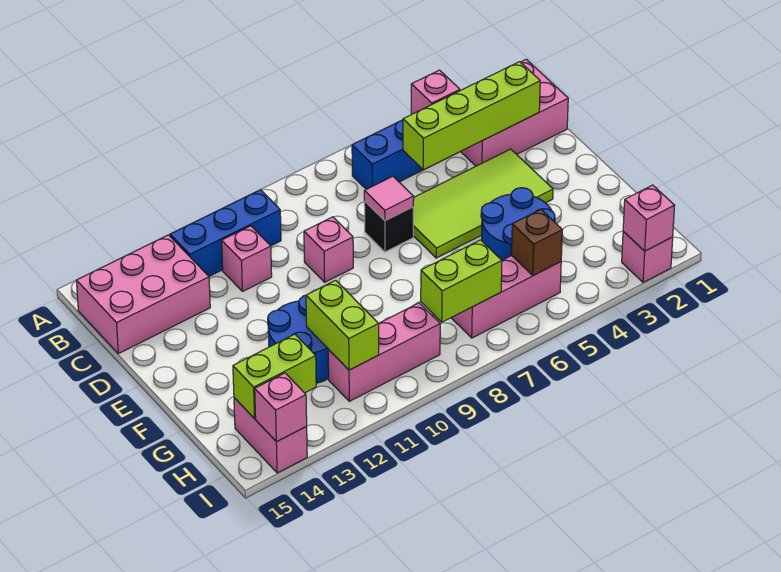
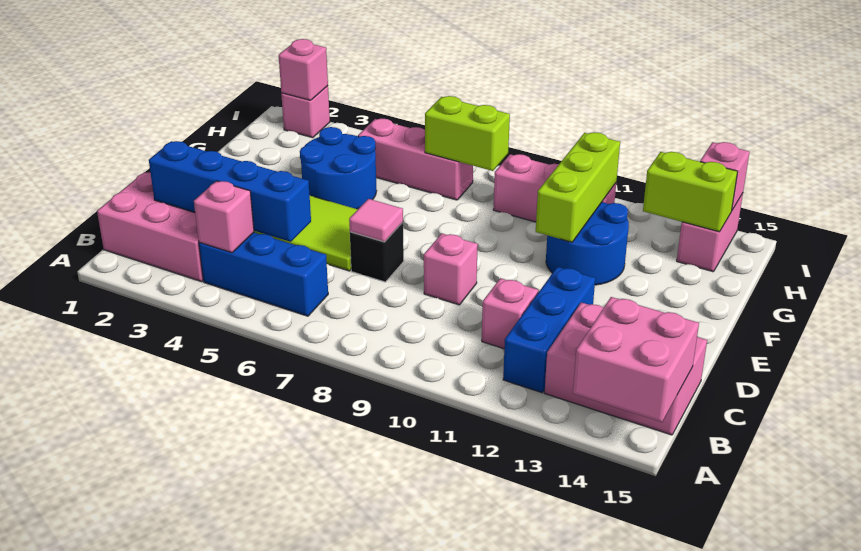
none -> pink 2x2 brick [573,297,699,422]
blue 1x3 brick [170,190,281,276] -> blue 1x3 brick turned to [503,267,595,393]
lime 1x4 brick [403,62,540,170] -> blue 1x4 brick [149,141,311,242]
lime 1x2 brick [306,280,379,370] -> lime 1x3 brick [536,132,620,242]
brown 1x1 brick [512,209,562,276] -> none

